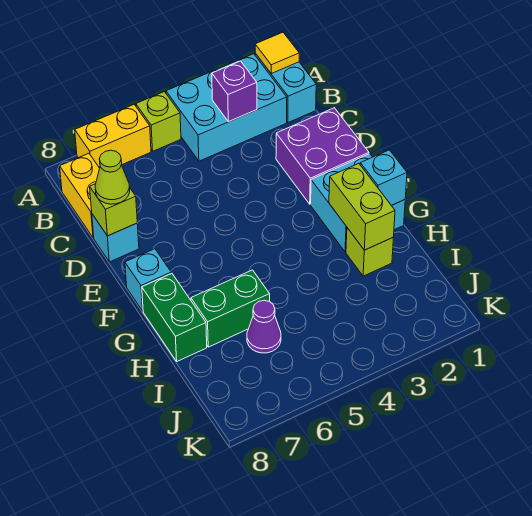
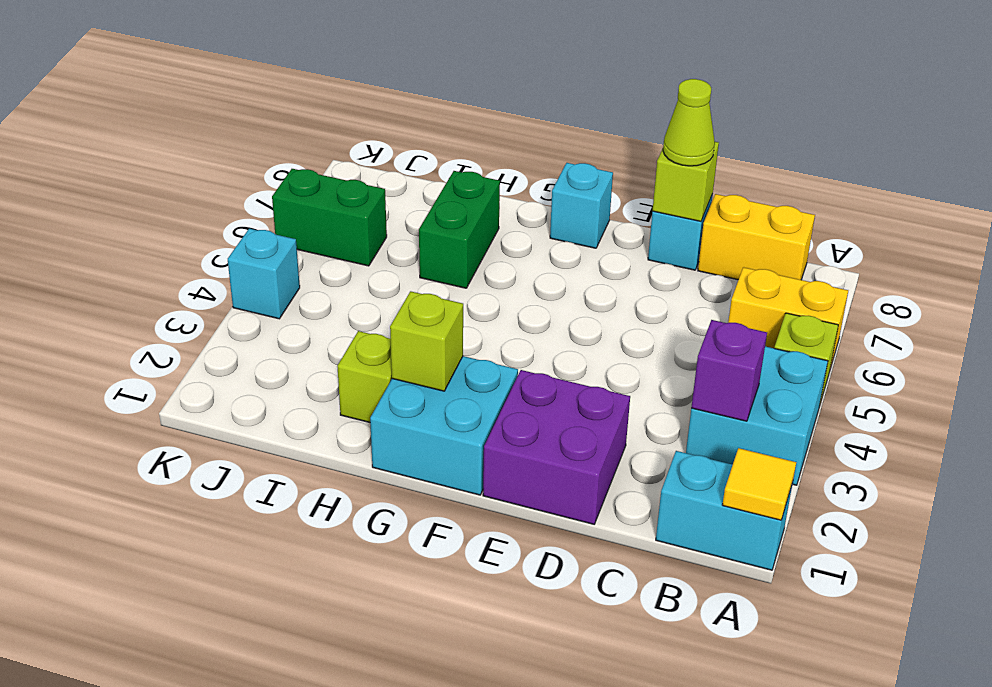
cyan 2x3 brick [166,54,287,161] -> cyan 2x2 brick [686,346,828,485]
yellow 1x2 brick [75,105,151,168] -> yellow 1x2 brick turned to [728,267,848,368]
cyan 1x1 brick [360,150,407,205] -> cyan 1x1 brick moved to [228,229,300,319]
lime 1x2 brick [329,164,395,250] -> lime 1x1 brick [390,291,463,391]
green 1x2 brick [142,273,207,361] -> green 1x2 brick moved to [272,169,387,266]
purple 1x1 cone [247,300,281,353] -> none

